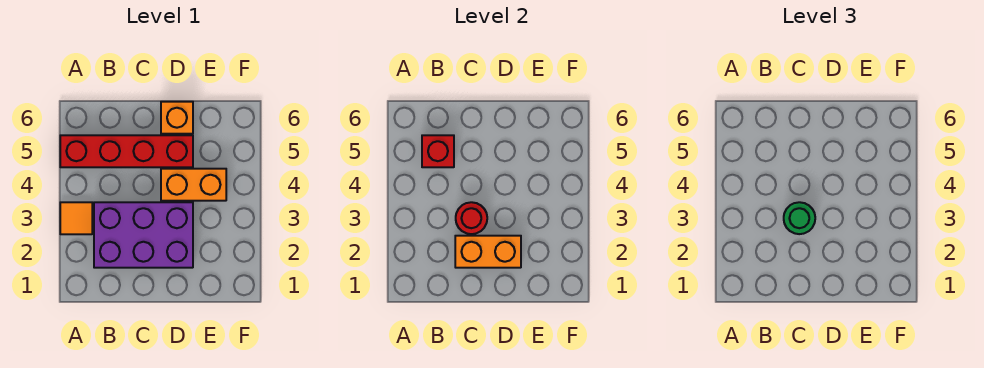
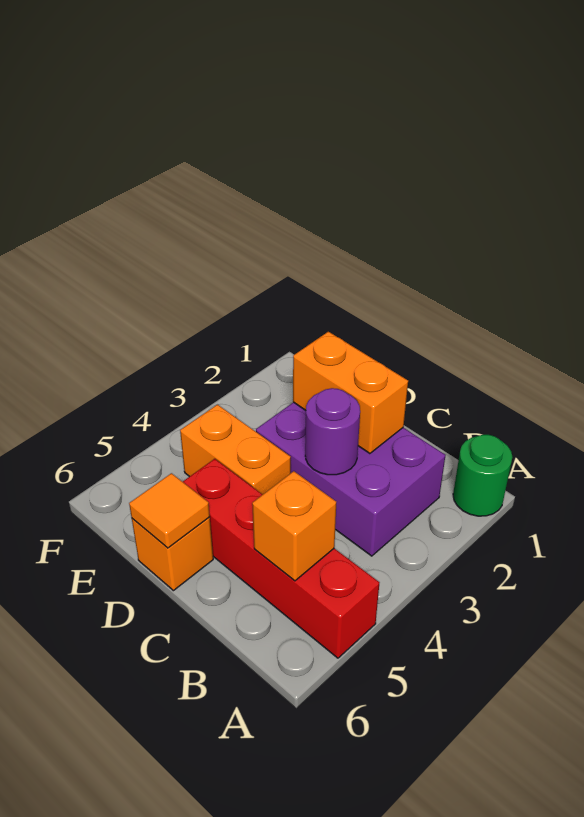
orange 1x1 tile [60,202,92,234] -> orange 1x1 tile moved to [129,473,210,548]
red 1x1 brick [422,135,454,167] -> orange 1x1 brick [252,471,336,581]
red 1x1 round brick [456,202,487,234] -> purple 1x1 round brick [305,388,360,475]
green 1x1 round brick [784,202,815,234] -> green 1x1 round brick moved to [453,435,512,516]

